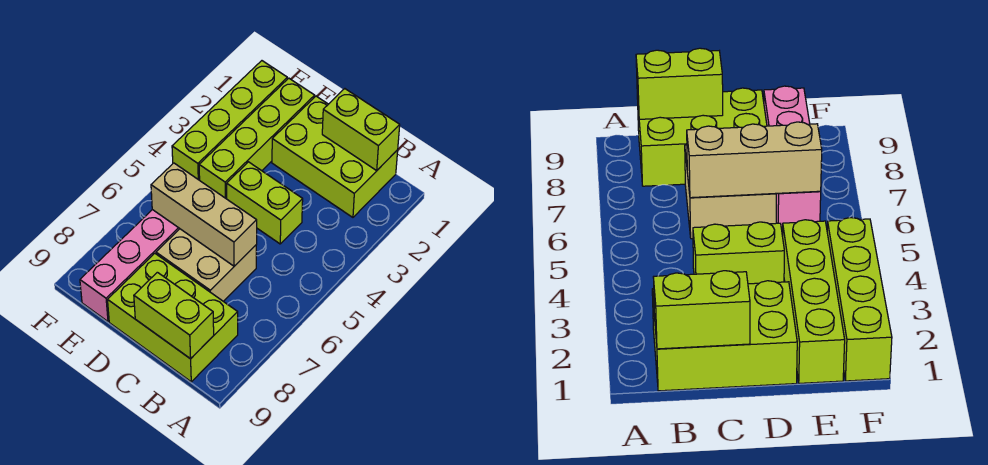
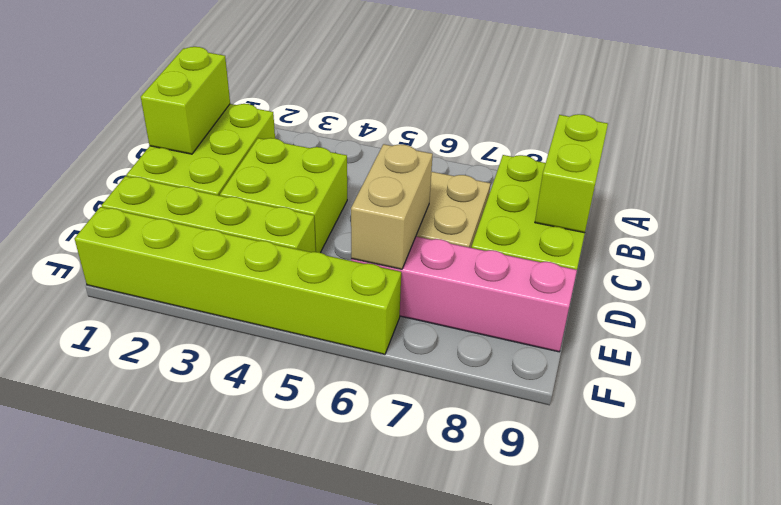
lime 1x2 brick [227,162,303,244] -> lime 2x2 brick [220,138,347,253]
tan 1x3 brick [151,163,257,266] -> tan 1x2 brick [351,144,433,269]
lime 1x4 brick [172,61,287,180] -> lime 1x6 brick [75,207,401,354]

